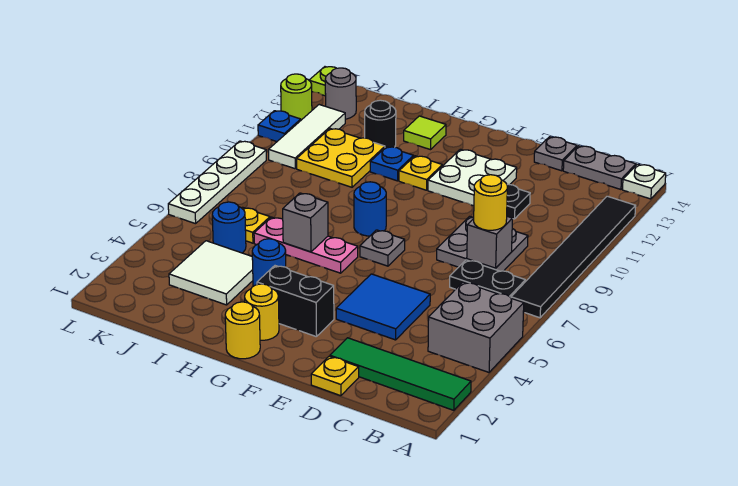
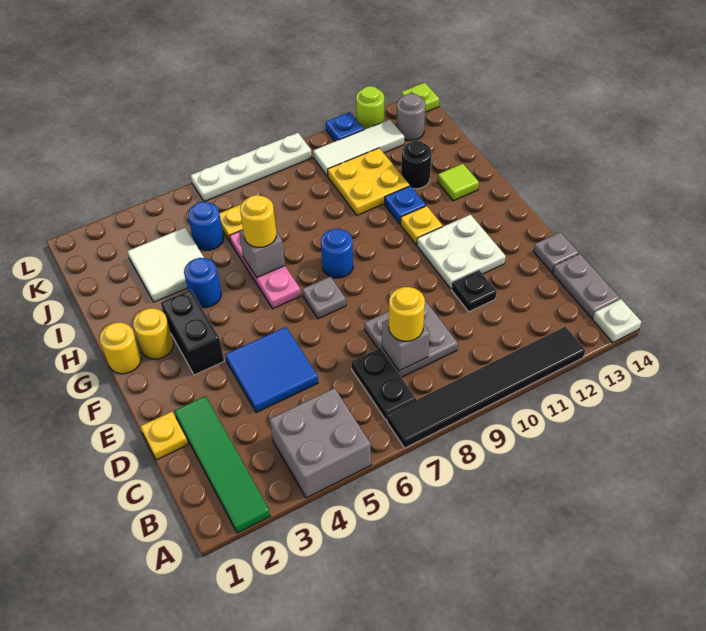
none -> yellow 1x1 round brick [240,195,276,247]

